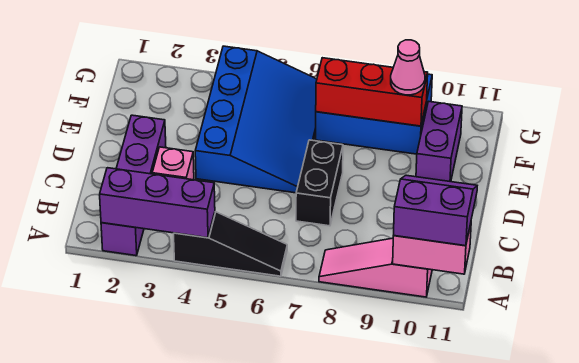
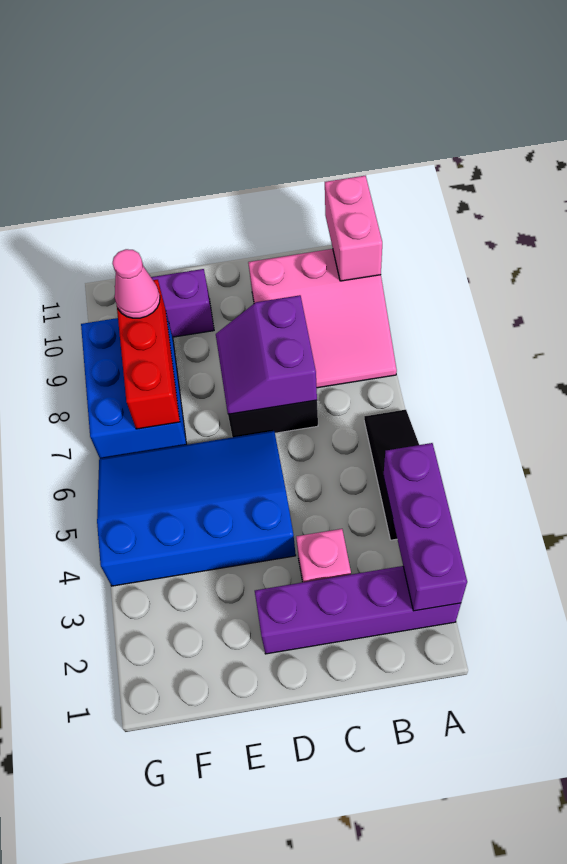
pink 1x3 slope [319,238,432,297] -> pink 3x3 slope [248,249,397,388]
purple 2x2 slope [394,175,477,246] -> purple 2x2 slope moved to [216,295,317,414]

